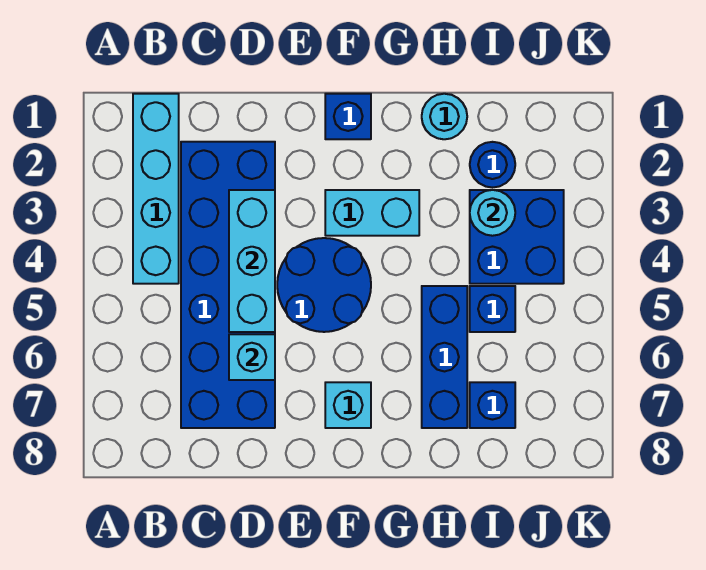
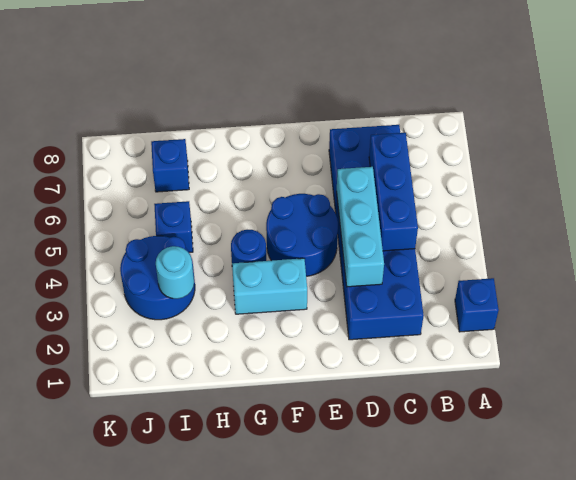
cyan 1x4 brick [133,94,179,284] -> none
cyan 1x1 brick [229,334,275,380] -> none
blue 1x1 brick [325,94,371,139] -> blue 1x1 brick moved to [455,278,499,332]
cyan 1x1 brick [325,382,371,428] -> none
cyan 1x1 round brick [422,94,467,139] -> none
blue 1x3 brick [422,286,467,428] -> blue 1x3 brick moved to [369,133,418,251]
blue 1x1 round brick [470,142,515,188] -> blue 1x1 round brick moved to [231,230,266,263]
blue 2x2 brick [470,190,564,284] -> blue 2x2 round brick [120,236,195,320]

